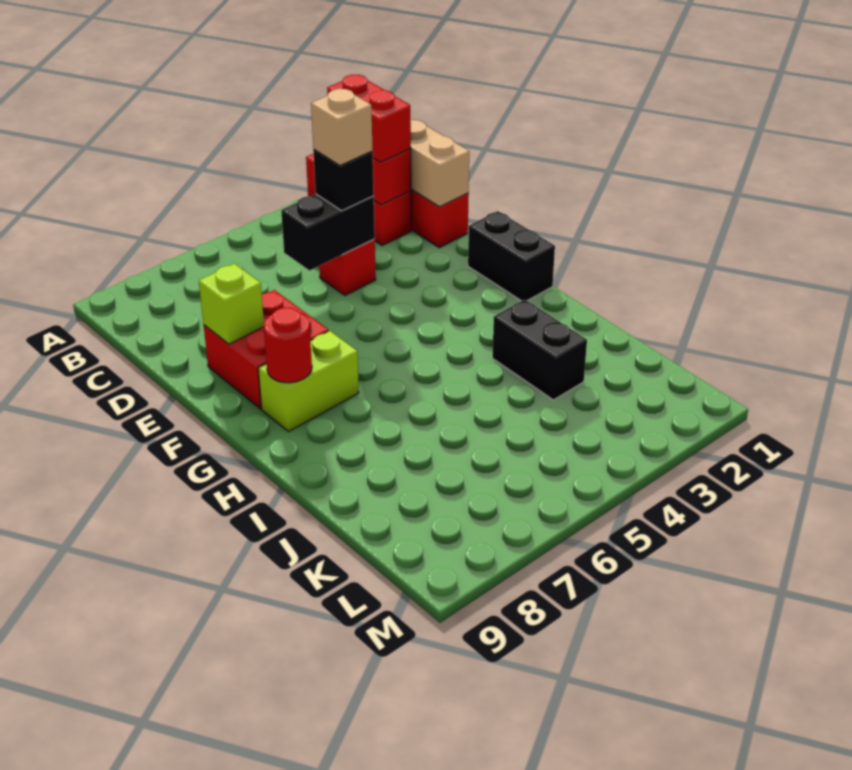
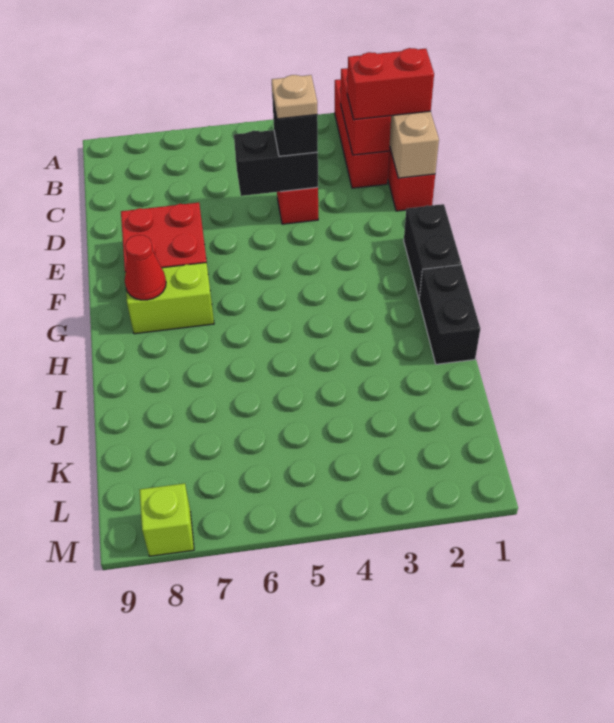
red 1x2 brick [327,75,411,162] -> red 1x2 brick turned to [347,48,434,120]
tan 1x1 brick [311,89,373,166] -> tan 1x1 plate [272,75,317,119]
lime 1x1 brick [199,264,264,344] -> lime 1x1 brick moved to [139,483,194,556]
red 1x1 round brick [264,308,312,383] -> red 1x1 cone [125,235,166,300]
black 1x2 brick [492,300,587,400] -> black 1x2 brick moved to [419,265,480,364]

